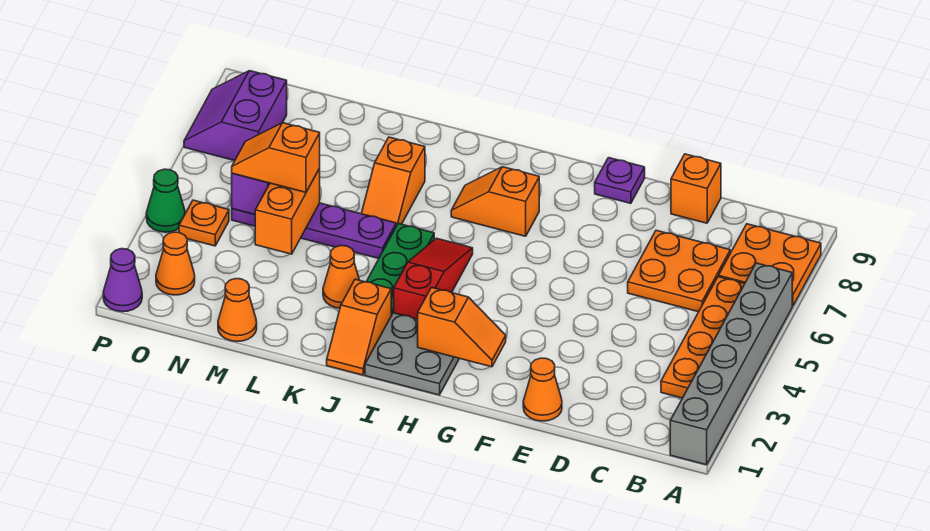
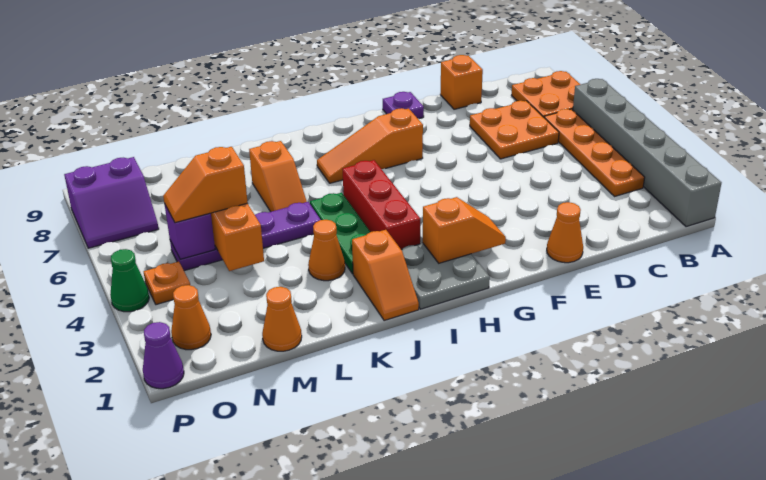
orange 1x2 slope [451,167,539,236] -> orange 1x3 slope [317,108,423,183]
red 1x3 slope [394,238,473,319] -> red 1x3 brick [343,160,420,249]
purple 2x2 slope [184,71,287,161] -> purple 2x2 slope turned to [64,157,159,248]

